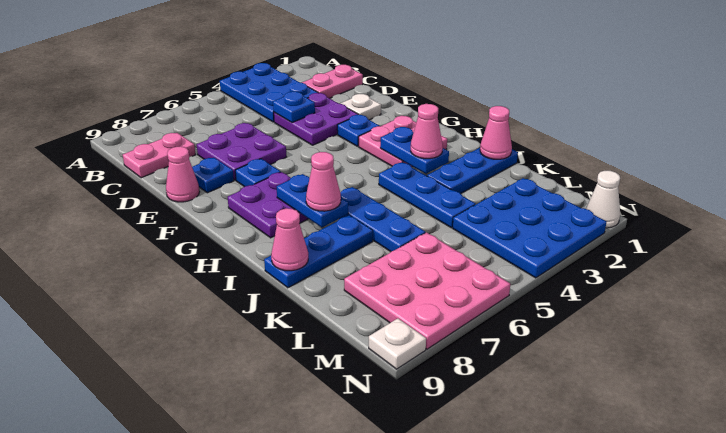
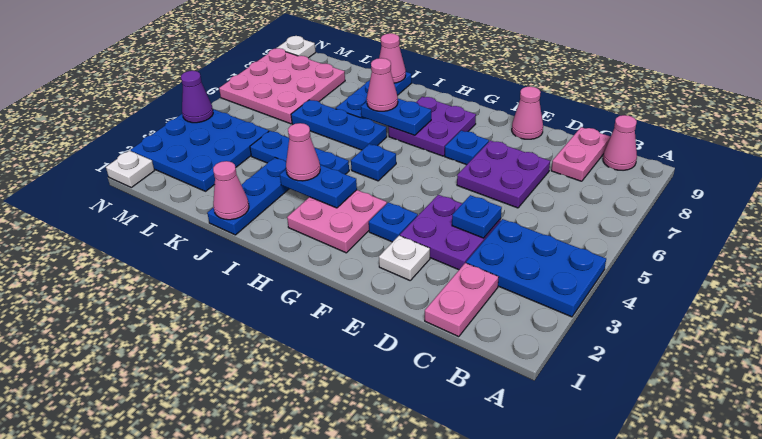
none -> pink 1x1 cone [603,115,637,170]
blue 1x1 plate [192,158,234,193] -> blue 1x1 plate moved to [351,144,396,181]
white 1x1 cone [586,171,620,228] -> white 1x1 plate [106,151,154,187]
none -> purple 1x1 cone [181,71,213,123]

